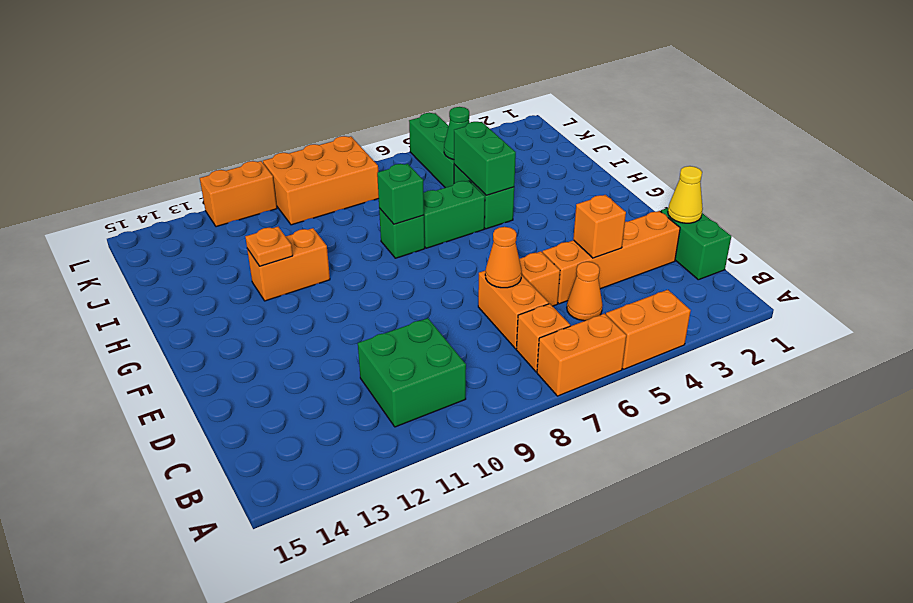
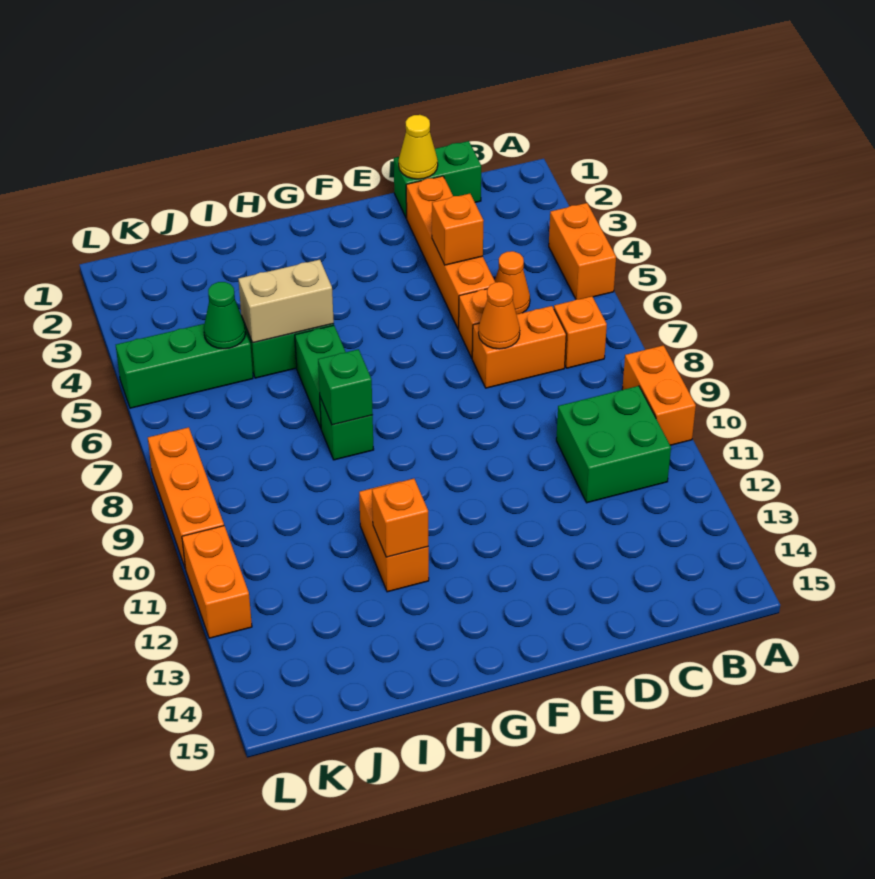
orange 1x2 brick [537,314,626,396] -> orange 1x2 brick moved to [622,345,696,445]
green 1x2 brick [454,122,516,195] -> tan 1x2 brick [238,260,334,343]
orange 1x1 plate [245,227,293,266] -> orange 1x1 brick [372,479,428,557]
orange 2x3 brick [263,136,379,225] -> orange 1x3 brick [148,427,224,569]

